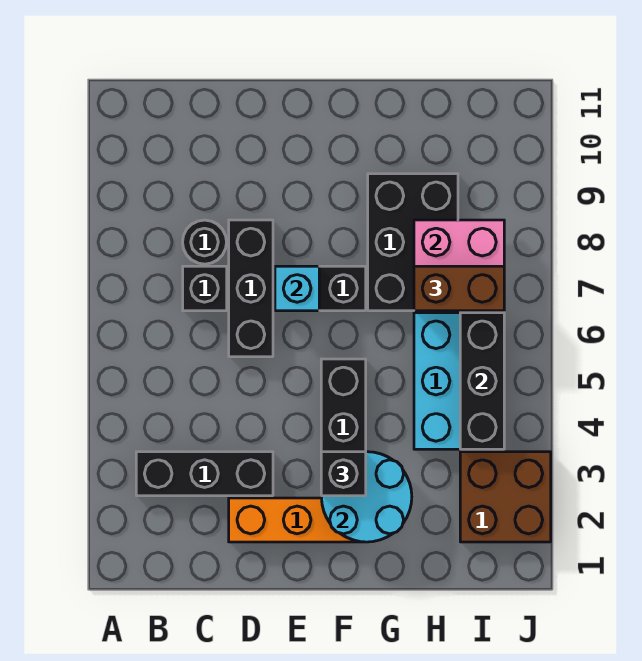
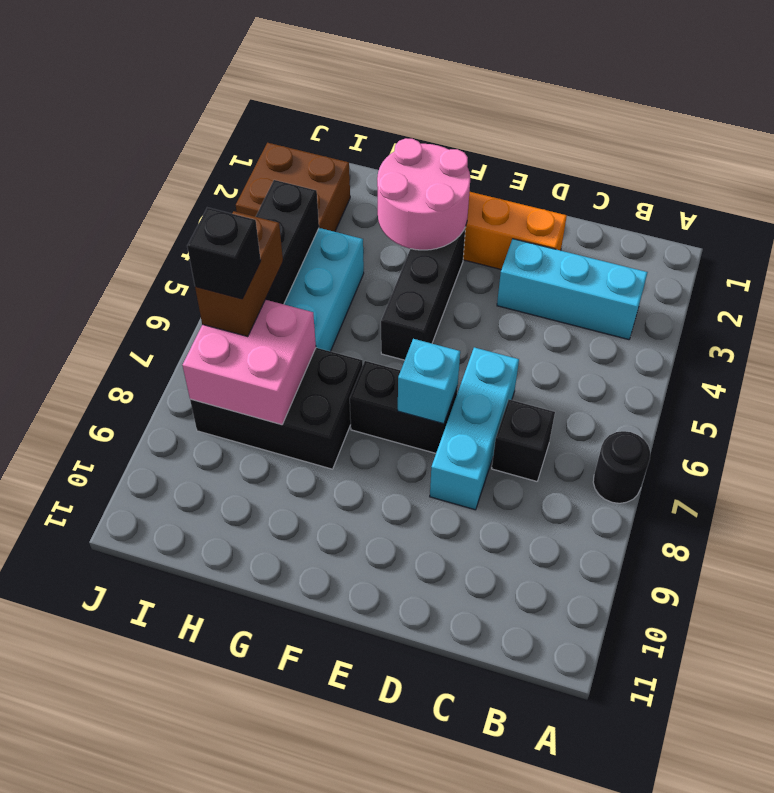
black 1x3 brick [136,452,273,496] -> cyan 1x3 brick [497,239,648,340]
black 1x1 round brick [183,220,227,264] -> black 1x1 round brick moved to [593,431,650,503]
black 1x3 brick [229,220,273,357] -> cyan 1x3 brick [430,347,519,510]
cyan 2x2 round brick [321,452,412,542] -> pink 2x2 round brick [377,138,470,250]
black 1x1 brick [321,452,366,496] -> black 1x1 brick moved to [187,208,261,299]
black 2x3 brick [368,174,458,311] -> black 2x3 brick turned to [190,348,363,469]
brown 1x2 brick [414,266,504,311] -> brown 1x2 brick turned to [195,211,283,337]

